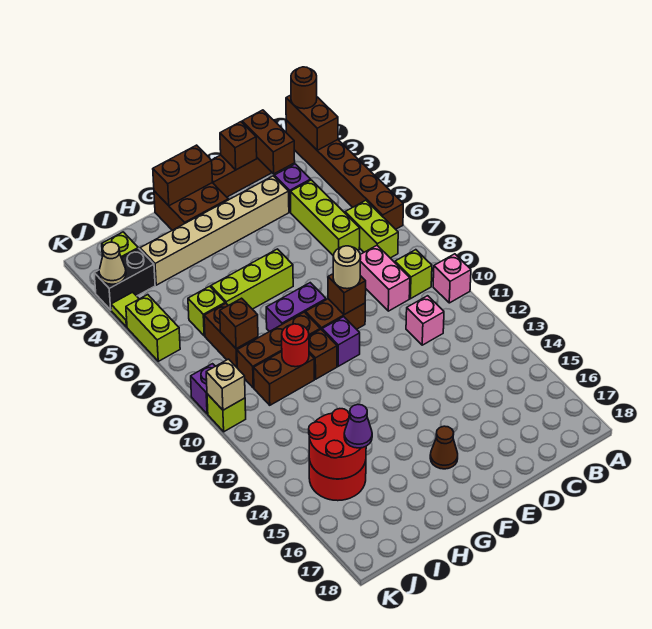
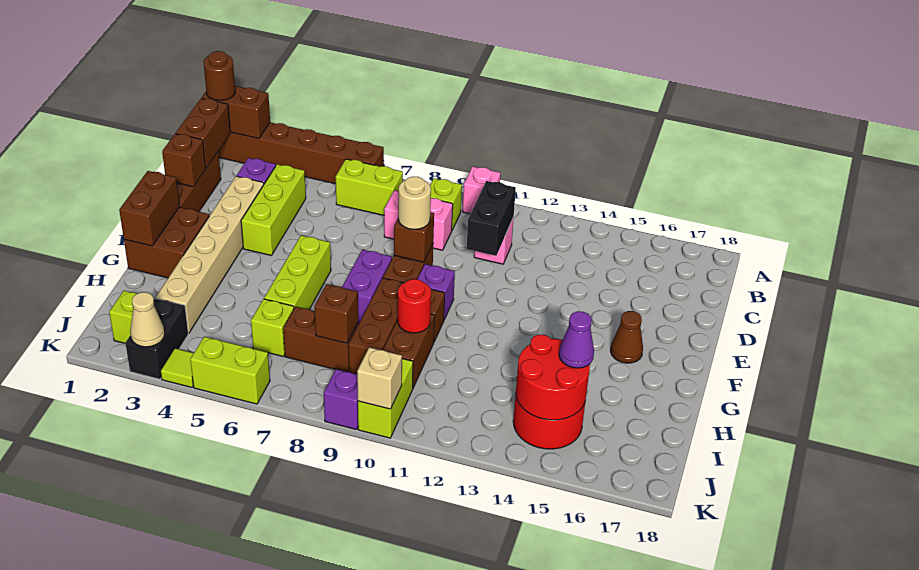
brown 1x2 brick [242,110,295,174] -> brown 1x2 brick turned to [176,98,231,168]
lime 1x3 brick [290,180,360,256] -> lime 1x3 brick turned to [241,164,306,256]
none -> black 1x2 brick [467,181,516,256]
lime 1x1 brick [207,394,246,432] -> lime 1x2 brick [358,359,413,438]

